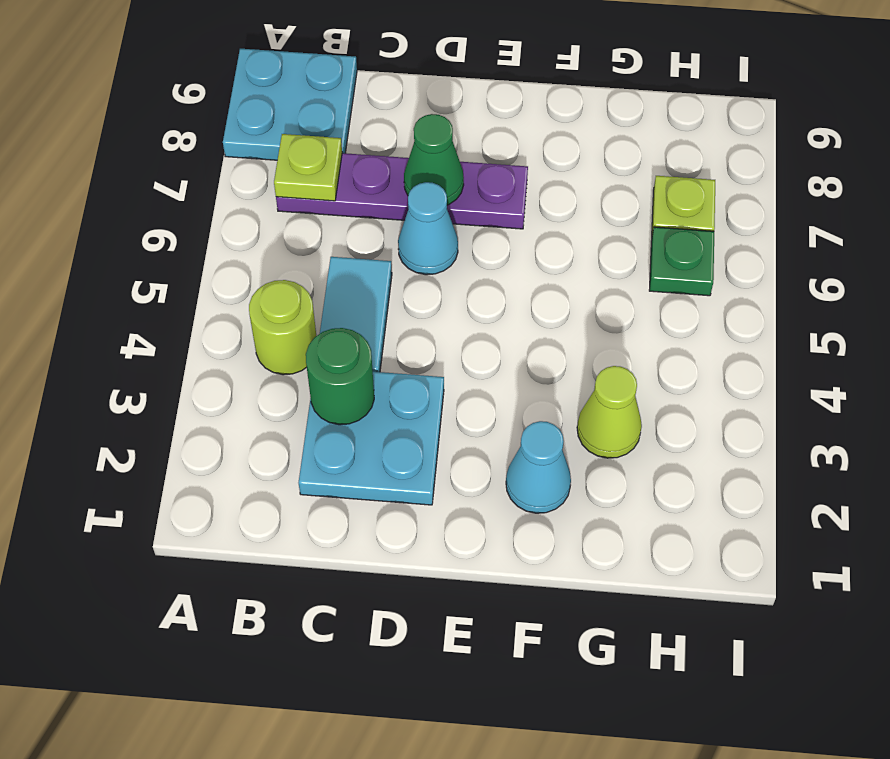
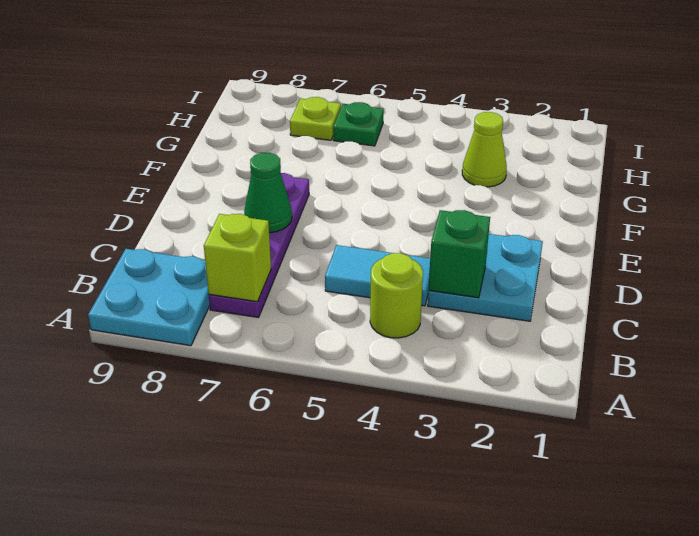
lime 1x1 plate [274,134,342,201] -> lime 1x1 brick [204,214,271,302]
green 1x1 round brick [306,328,374,425] -> green 1x1 brick [429,210,490,298]
cyan 1x1 cone [398,182,458,275] -> none
cyan 1x1 cone [506,421,571,513] -> none

